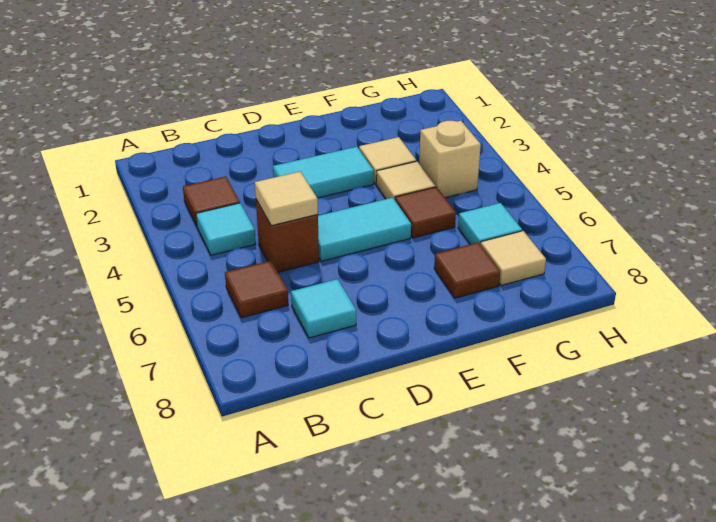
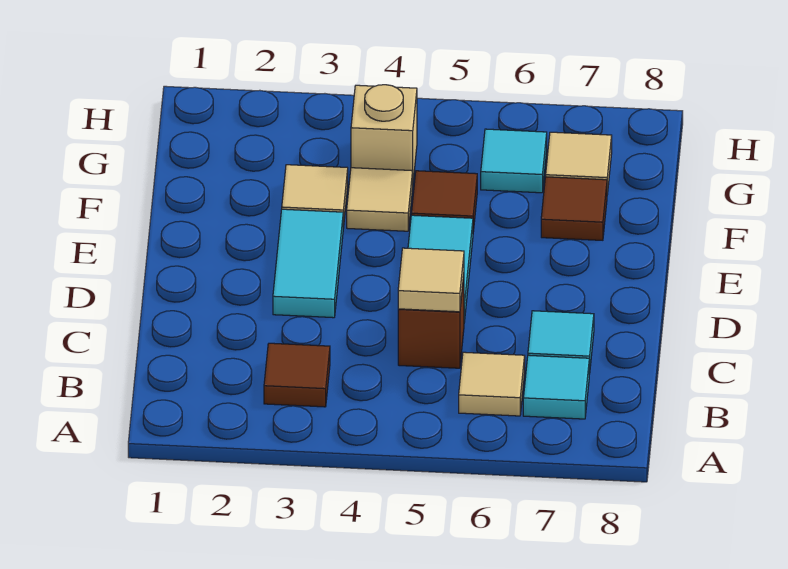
cyan 1x1 tile [196,203,256,255] -> cyan 1x1 tile moved to [523,355,589,419]
brown 1x1 tile [225,261,288,318] -> tan 1x1 tile [459,352,525,416]

